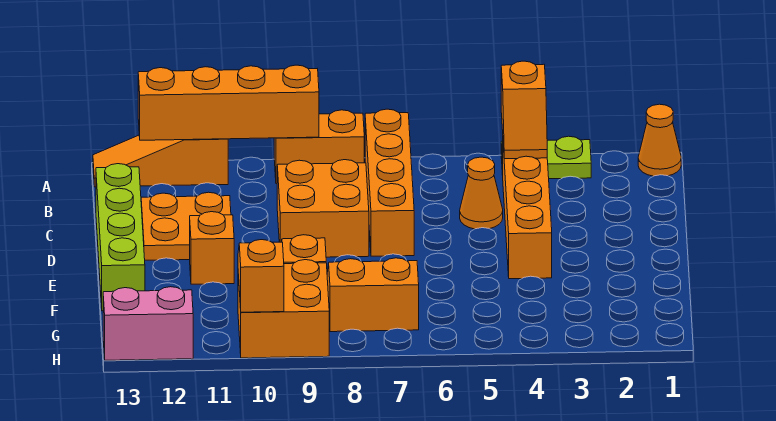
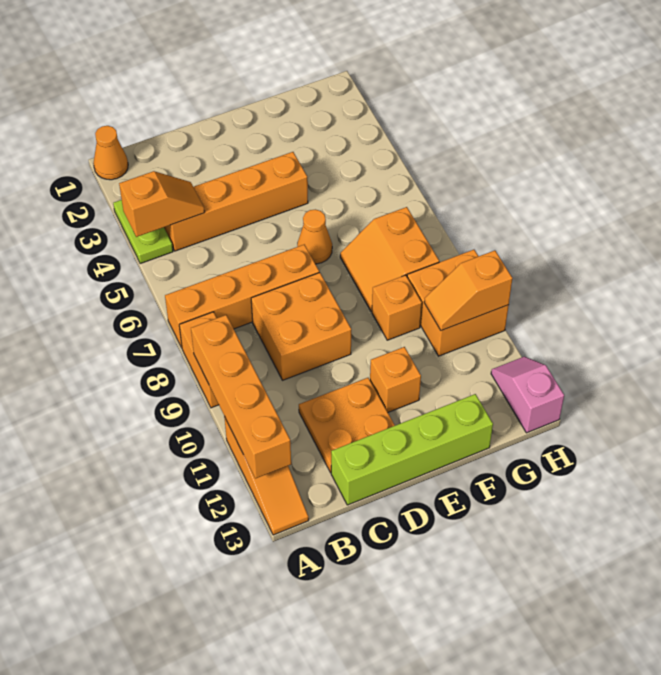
orange 1x1 cone [460,157,503,229] -> orange 1x1 cone moved to [297,209,332,264]
pink 1x2 brick [103,287,193,360] -> pink 1x2 slope [491,357,564,433]

